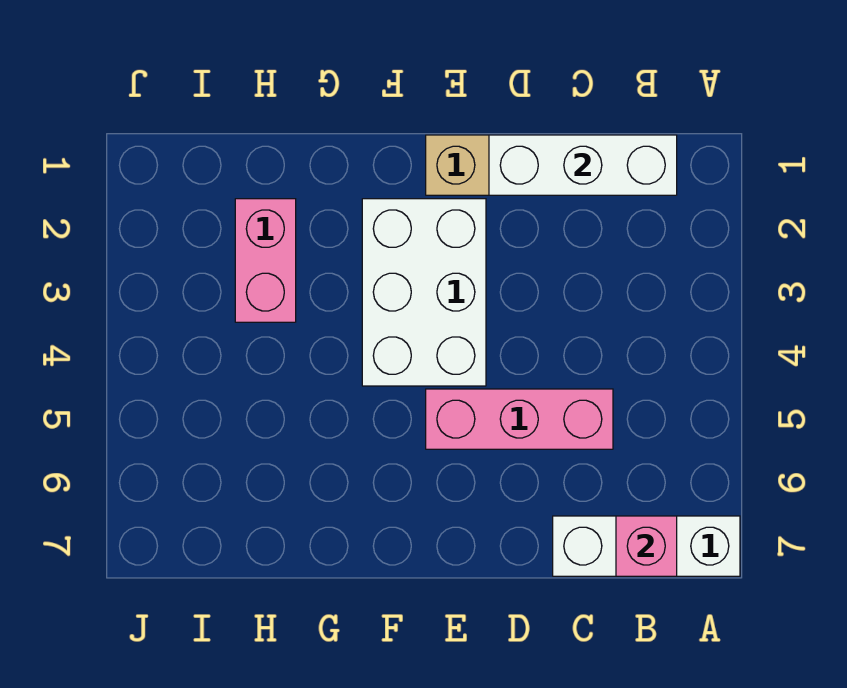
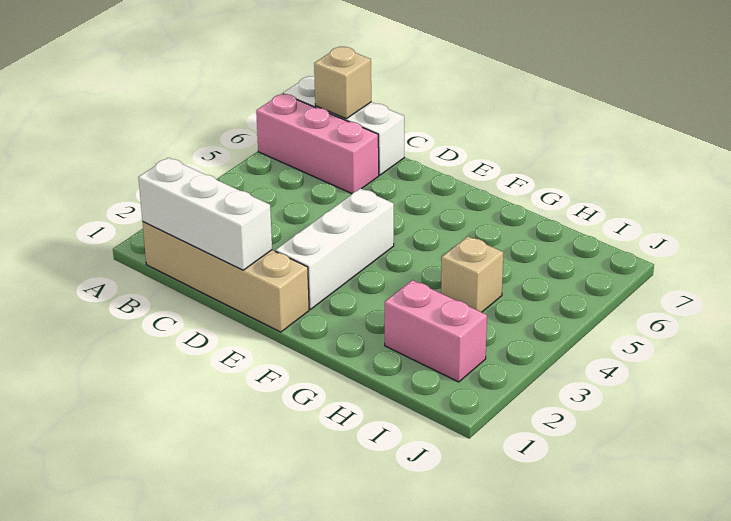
pink 1x1 brick [616,516,677,576] -> tan 1x1 brick [314,47,371,119]
pink 1x3 brick [426,389,613,449] -> pink 1x3 brick moved to [256,94,379,193]
white 2x3 brick [362,199,486,386] -> white 1x3 brick [275,188,394,309]
pink 1x2 brick [235,199,296,322] -> pink 1x2 brick turned to [385,280,487,382]
none -> tan 1x1 brick [441,236,504,312]

